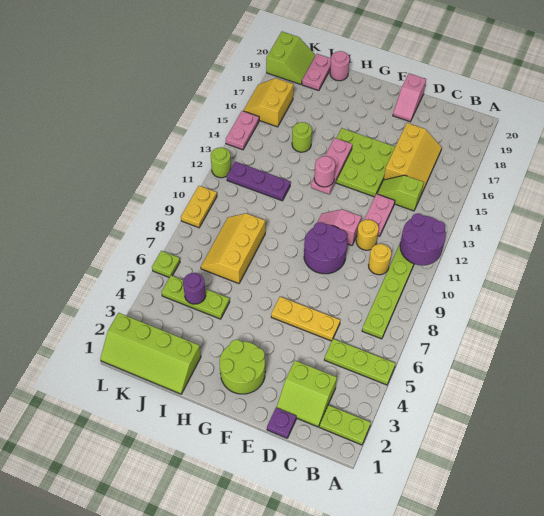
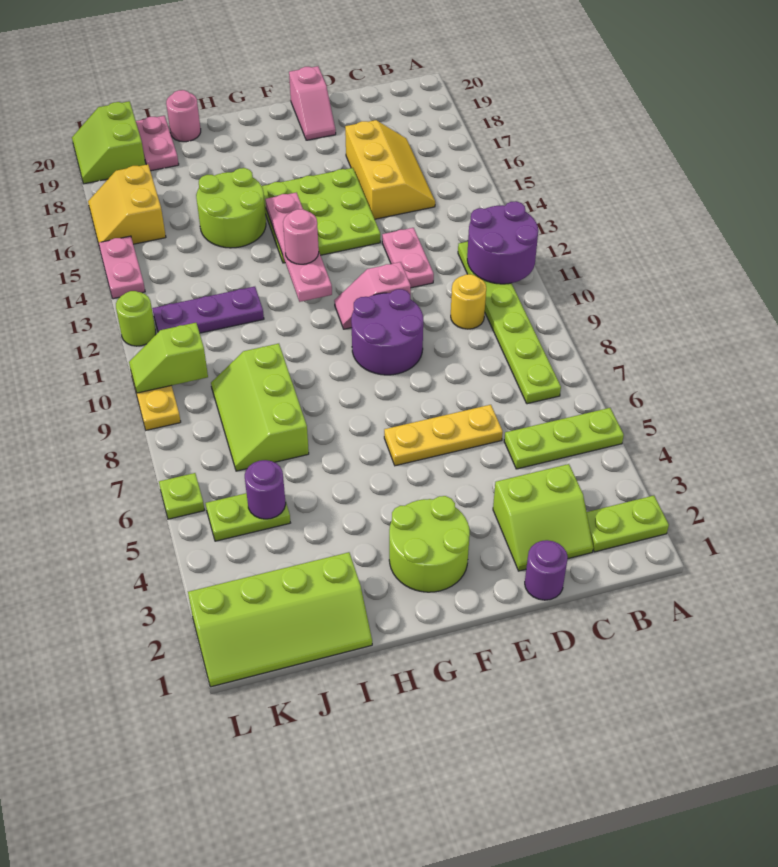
lime 1x2 slope [377,175,424,211] -> lime 1x2 slope moved to [129,323,208,393]
purple 1x1 plate [267,407,296,438] -> purple 1x1 round brick [525,540,568,600]
yellow 1x1 round brick [356,220,379,250] -> none
pink 1x3 plate [311,138,352,194] -> pink 1x4 plate [265,193,332,302]
lime 1x3 plate [162,276,230,319] -> lime 1x2 plate [206,493,290,541]
yellow 2x3 slope [201,213,265,284] -> lime 2x3 slope [211,344,309,471]
lime 1x1 round brick [292,122,312,152] -> lime 2x2 round brick [196,168,266,248]
lime 2x2 slope [266,32,316,84] -> lime 2x2 slope turned to [72,101,145,184]

